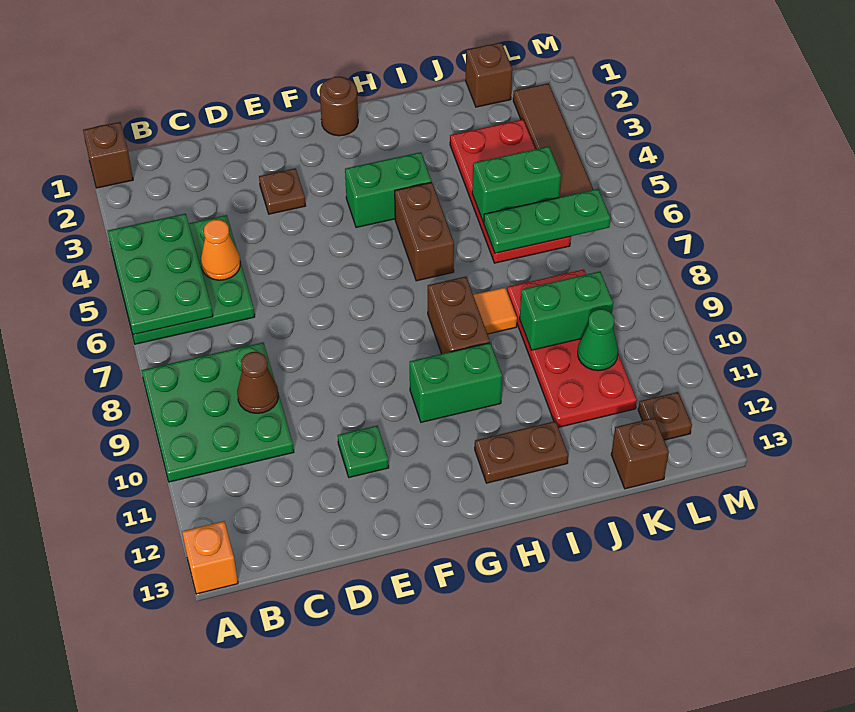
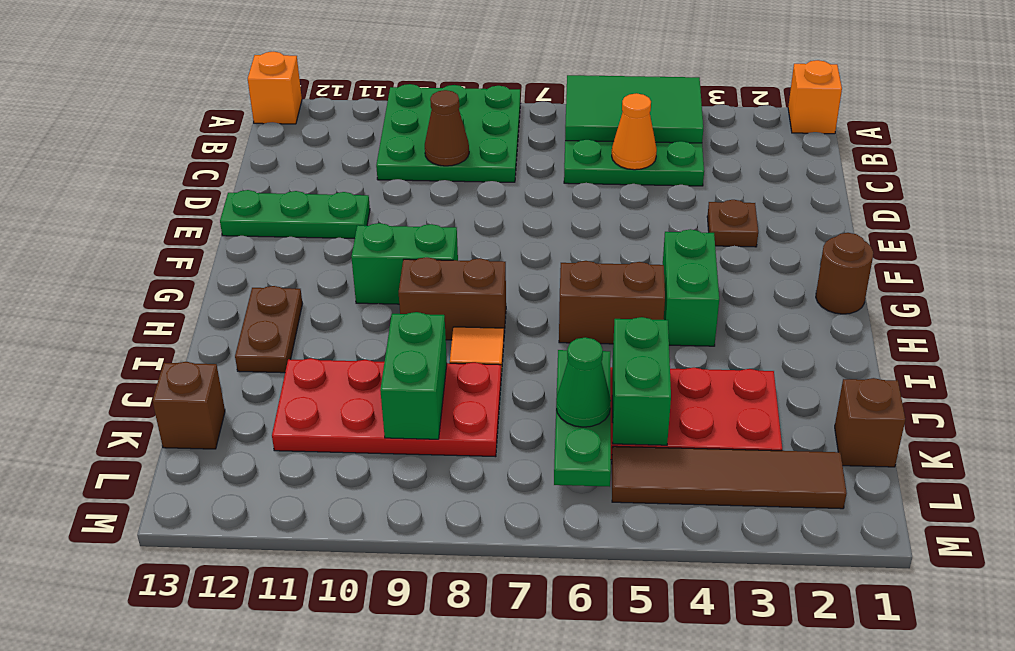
brown 1x1 brick [83,122,133,188] -> orange 1x1 brick [788,60,842,134]
green 2x3 plate [108,214,213,335] -> green 2x3 tile [565,75,703,143]
green 1x1 plate [338,426,389,477] -> green 1x3 plate [220,190,370,239]
green 1x2 brick [410,343,502,422] -> green 1x2 brick turned to [351,223,458,304]
green 1x1 cone [578,309,618,371] -> green 1x1 cone moved to [556,337,611,427]
brown 1x1 plate [638,392,692,440] -> none

